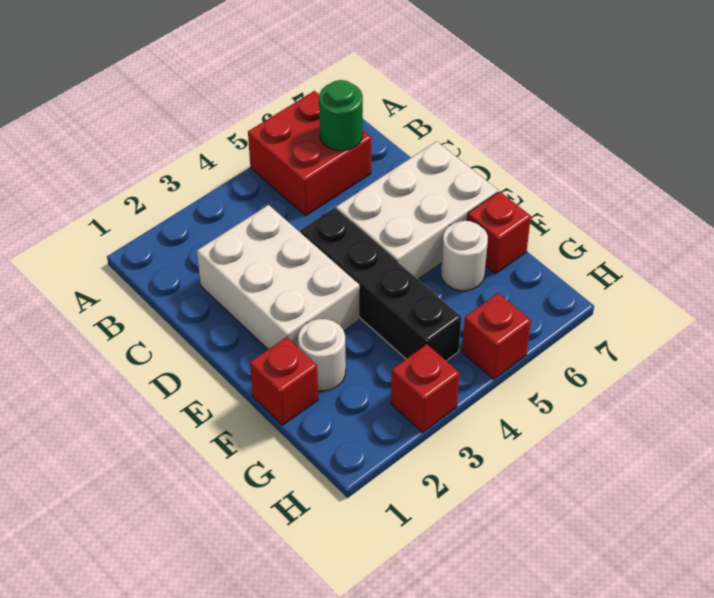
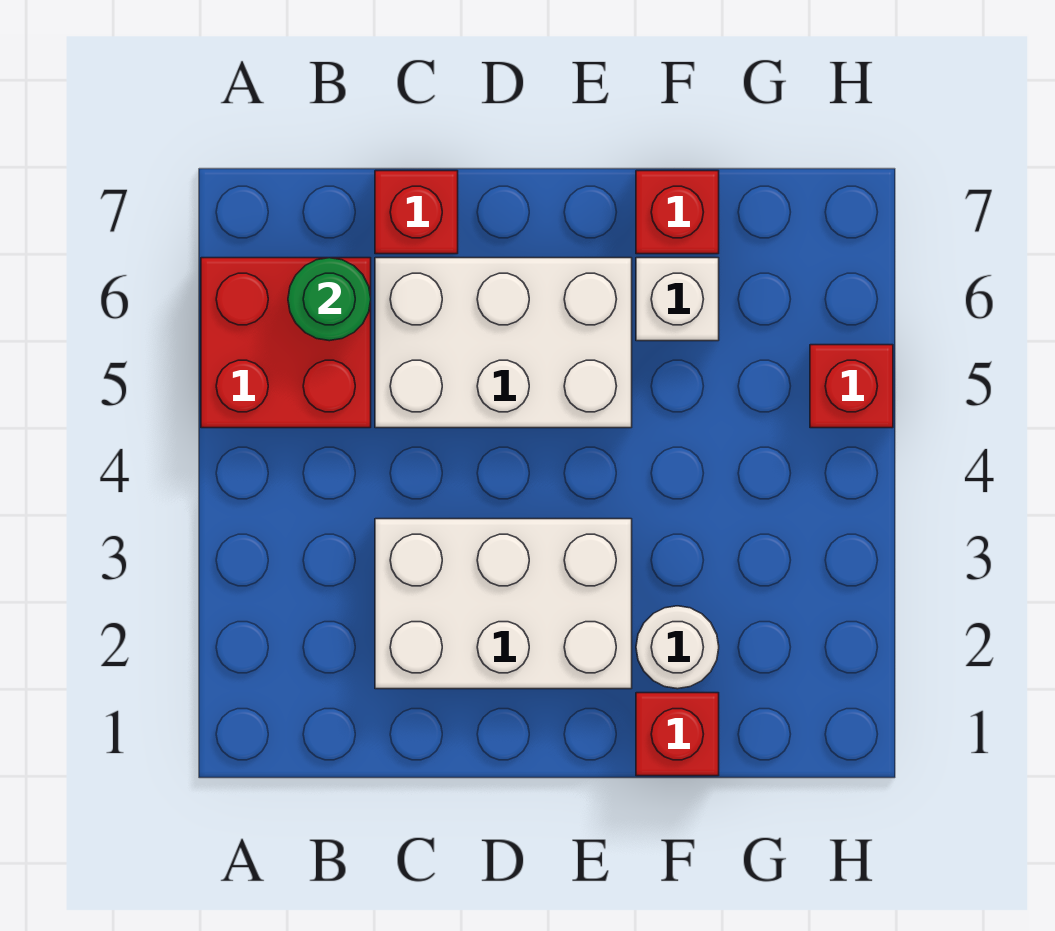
black 1x4 brick [300,208,461,361] -> none
white 2x3 brick [336,141,498,279] -> white 2x3 brick turned to [375,258,632,428]
white 1x1 round brick [441,221,488,291] -> white 1x1 brick [636,258,719,341]
red 1x1 brick [391,344,460,433] -> red 1x1 brick moved to [375,171,458,254]

